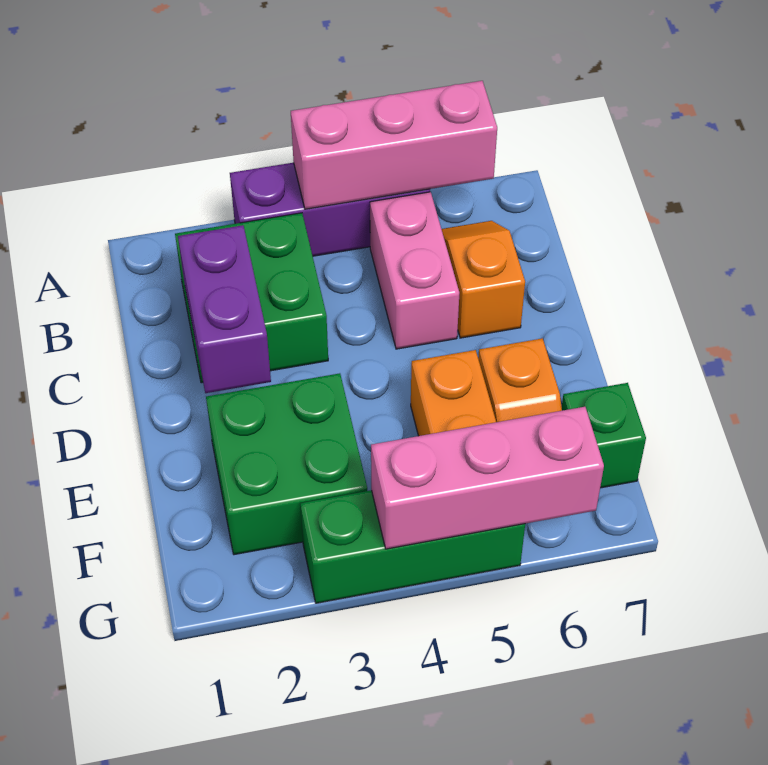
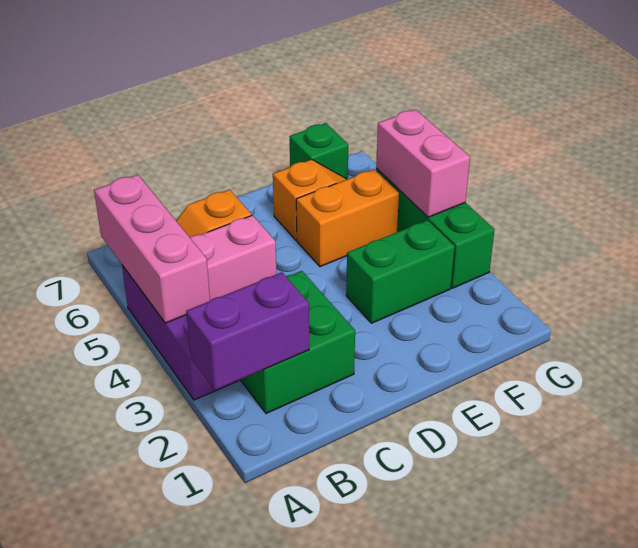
purple 1x2 brick [178,225,271,393] -> purple 1x2 brick moved to [186,272,309,390]
green 2x2 brick [206,373,367,555] -> green 1x2 brick [346,220,455,323]
pink 1x3 brick [371,407,604,549] -> pink 1x2 brick [376,109,470,217]

